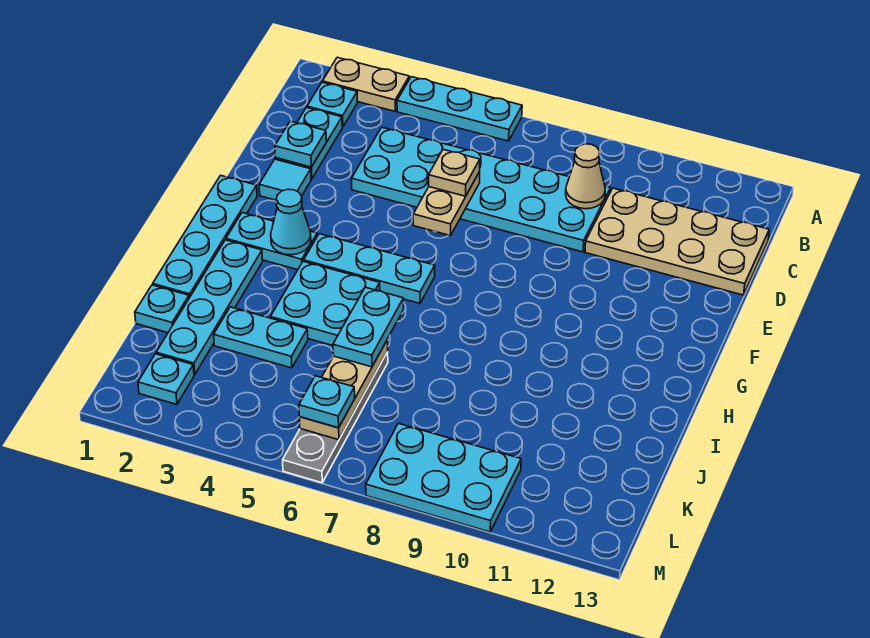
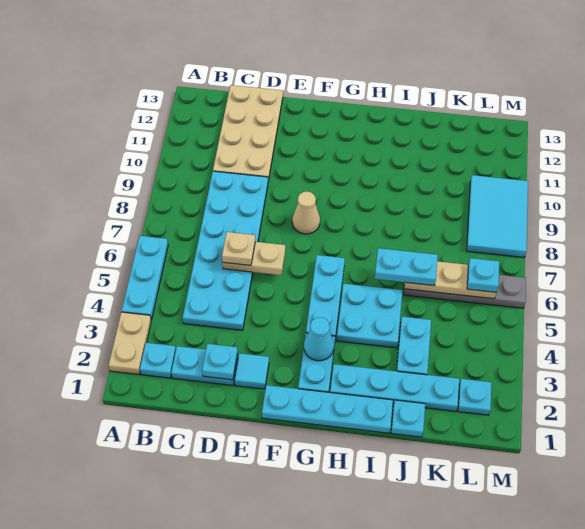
tan 1x1 cone [566,144,605,209] -> tan 1x1 cone moved to [292,191,320,234]
cyan 2x3 plate [366,423,521,532] -> cyan 2x3 tile [467,175,528,257]

